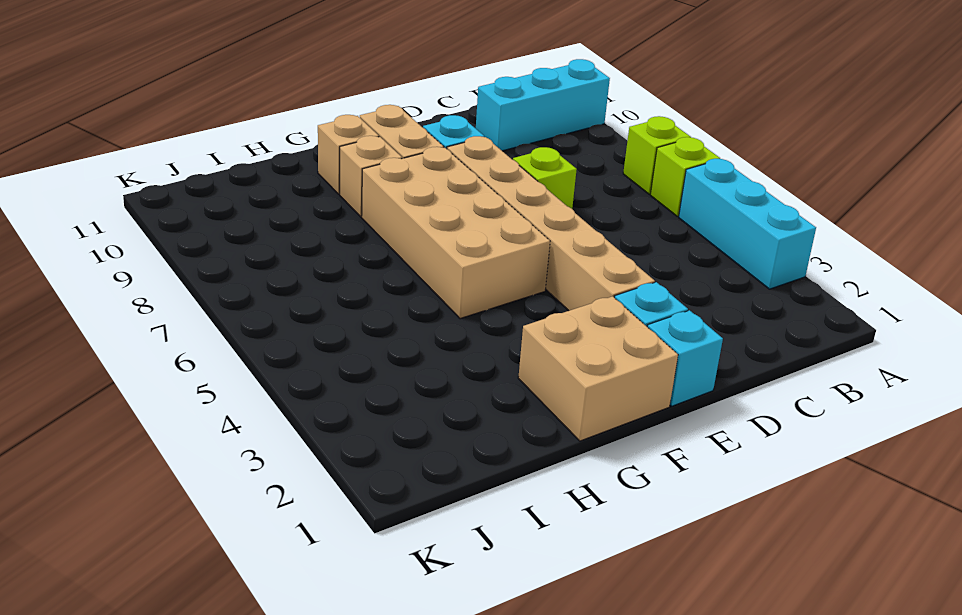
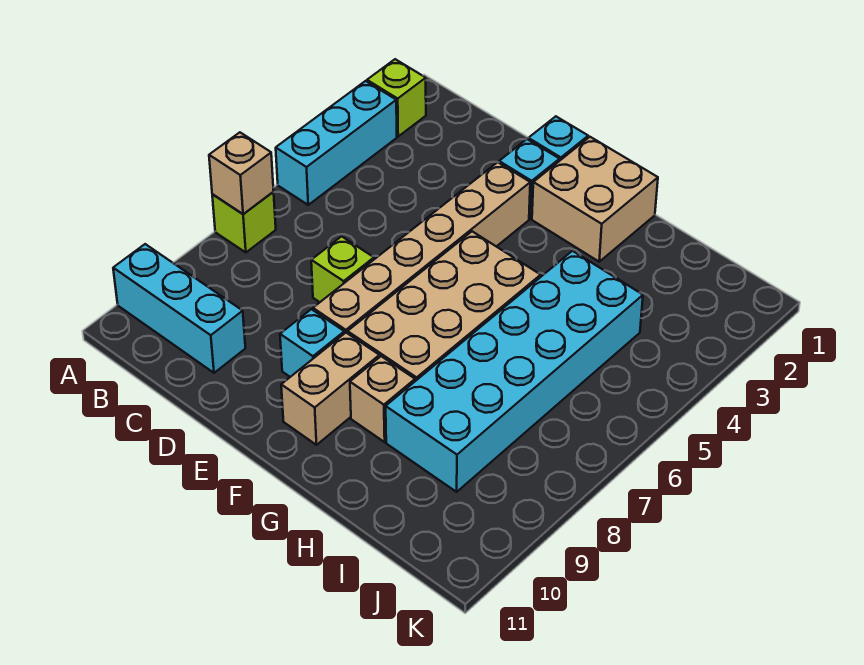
lime 1x1 brick [650,137,720,216] -> lime 1x1 brick moved to [367,59,426,136]
tan 1x1 brick [318,115,379,194] -> tan 1x1 brick moved to [209,132,274,214]
none -> cyan 2x6 brick [386,251,643,492]

